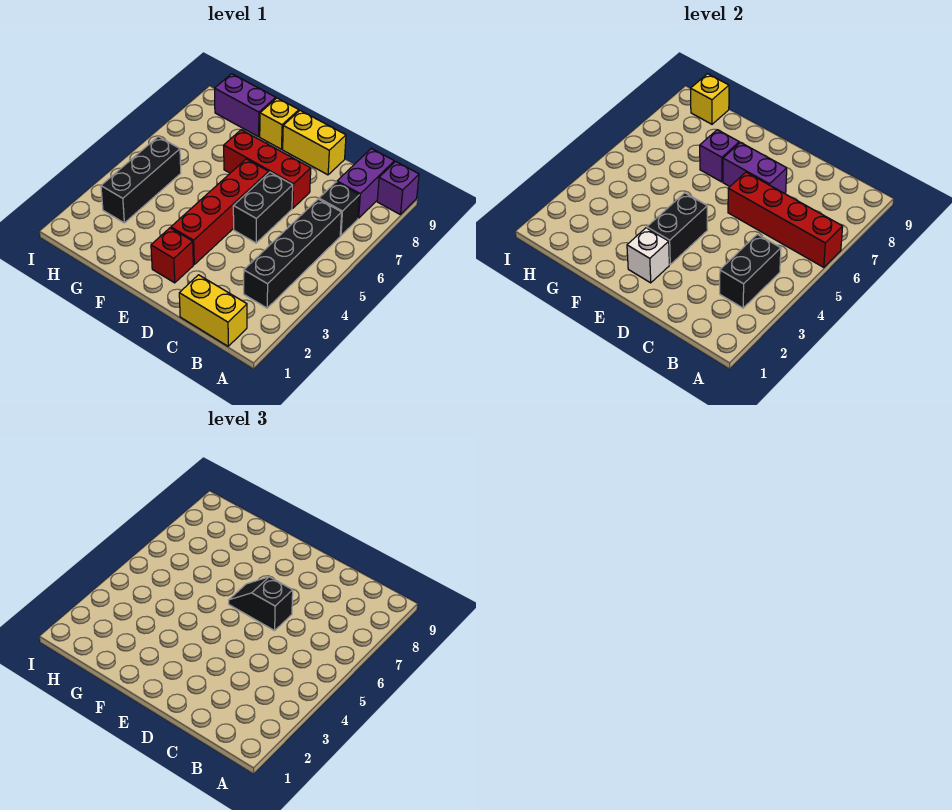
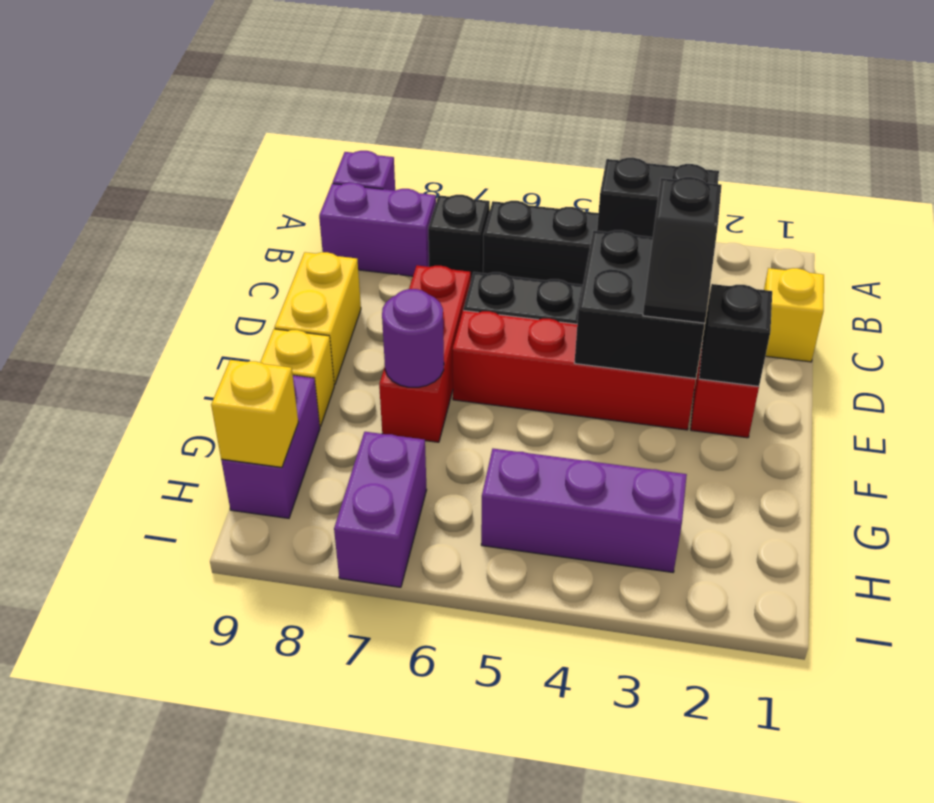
red 1x4 brick [728,172,843,267] -> none
yellow 1x2 brick [179,275,247,346] -> yellow 1x1 brick [764,268,824,362]
black 1x2 slope [229,577,293,631] -> black 1x2 slope moved to [643,177,722,324]
purple 1x2 brick [723,142,787,194] -> purple 1x2 brick moved to [334,432,427,587]
white 1x1 brick [627,228,669,283] -> black 1x1 brick [699,284,772,386]
black 1x2 brick [647,193,708,264] -> black 2x2 brick [575,230,705,379]
purple 1x1 brick [700,130,739,182] -> purple 1x1 round brick [382,289,444,387]
black 1x3 brick [101,137,181,223] -> purple 1x3 brick [481,449,687,572]

